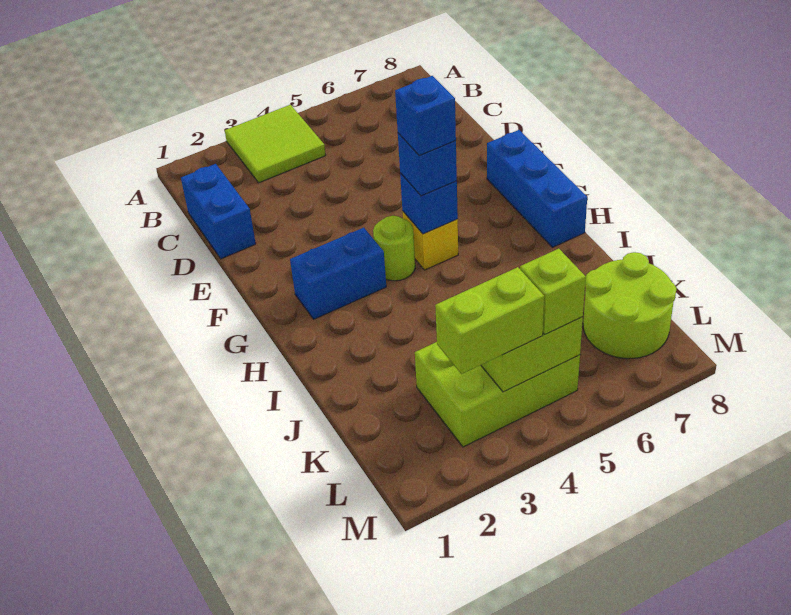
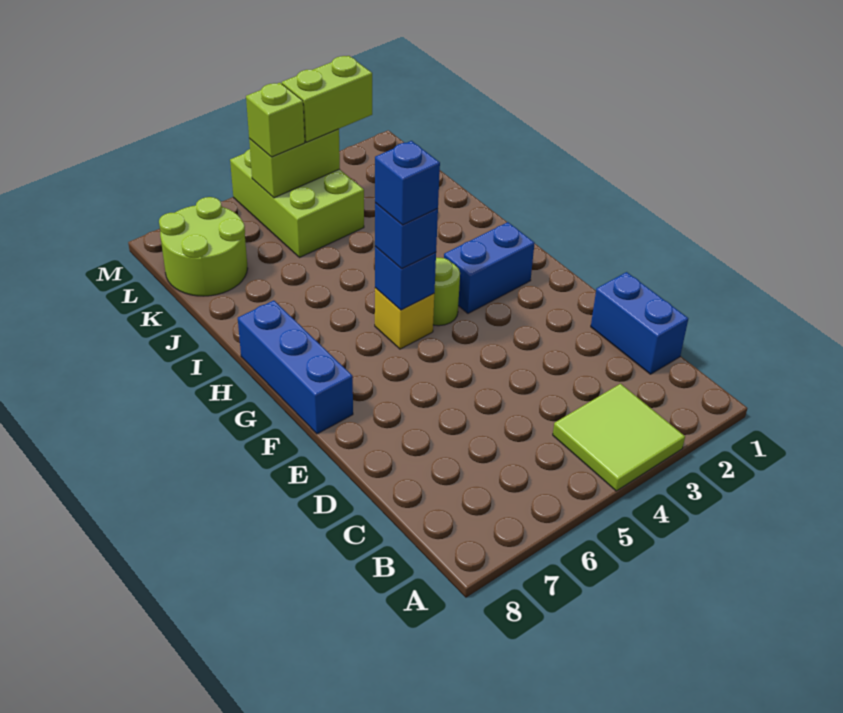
lime 2x3 brick [415,342,580,447] -> lime 2x3 brick turned to [230,149,364,258]

